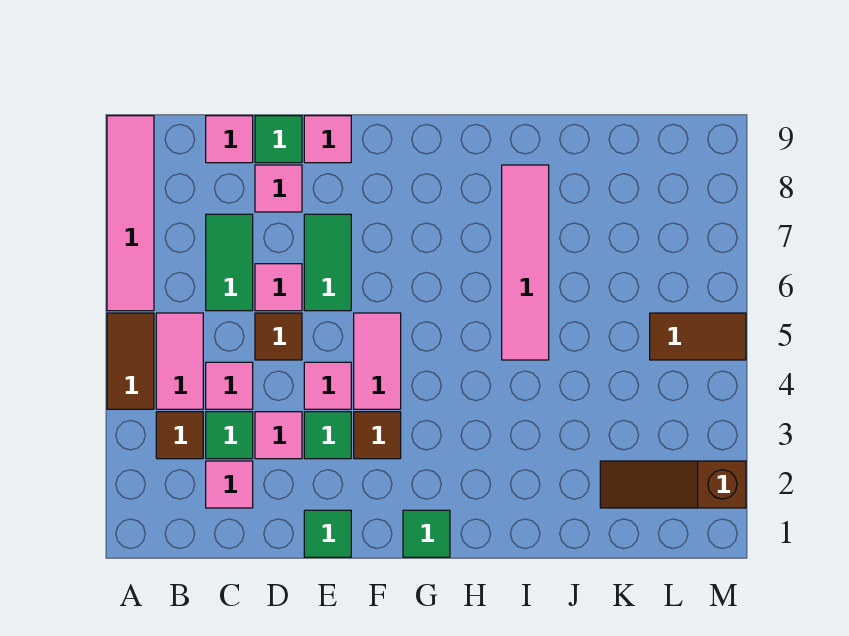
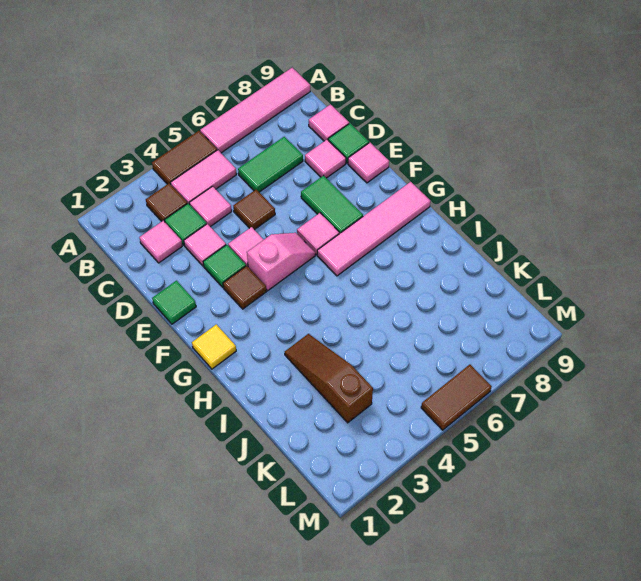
pink 1x1 tile [255,264,302,311] -> pink 1x1 tile moved to [297,213,339,255]
green 1x2 tile [304,214,351,311] -> green 1x2 tile turned to [301,175,363,234]
pink 1x2 tile [354,313,401,409] -> pink 1x2 slope [247,233,315,291]
green 1x1 tile [403,510,450,557] -> yellow 1x1 tile [192,324,236,369]
pink 1x4 tile [502,165,549,360] -> pink 1x4 tile moved to [317,182,430,276]
brown 1x3 slope [600,461,746,508] -> brown 1x3 slope moved to [285,334,373,423]
brown 1x2 tile [650,313,746,360] -> brown 1x2 tile turned to [421,365,492,430]

